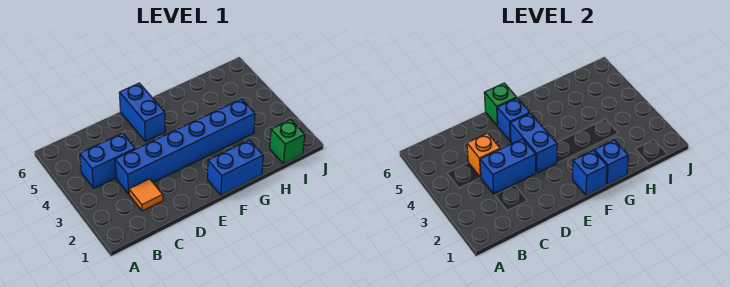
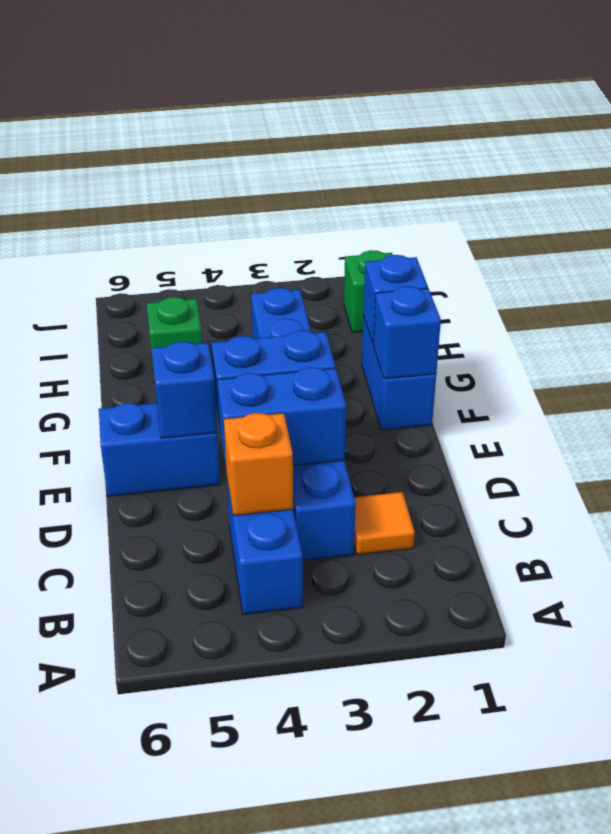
blue 1x2 brick [480,139,536,194] -> blue 1x2 brick turned to [217,367,346,472]
green 1x1 brick [484,83,517,126] -> green 1x1 brick moved to [147,297,202,382]

